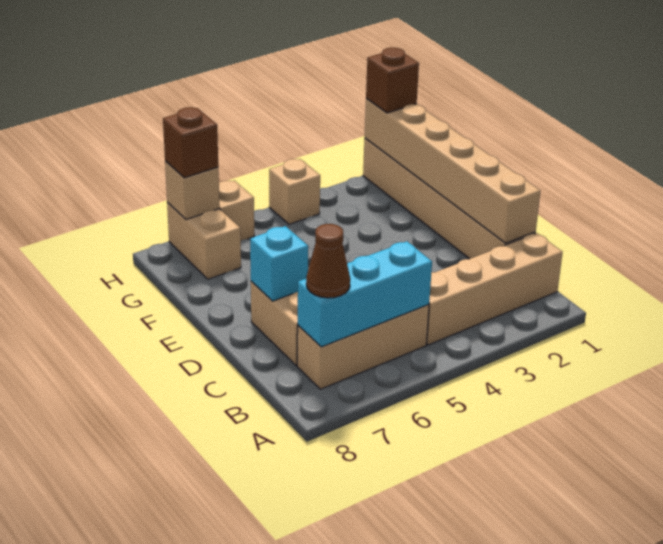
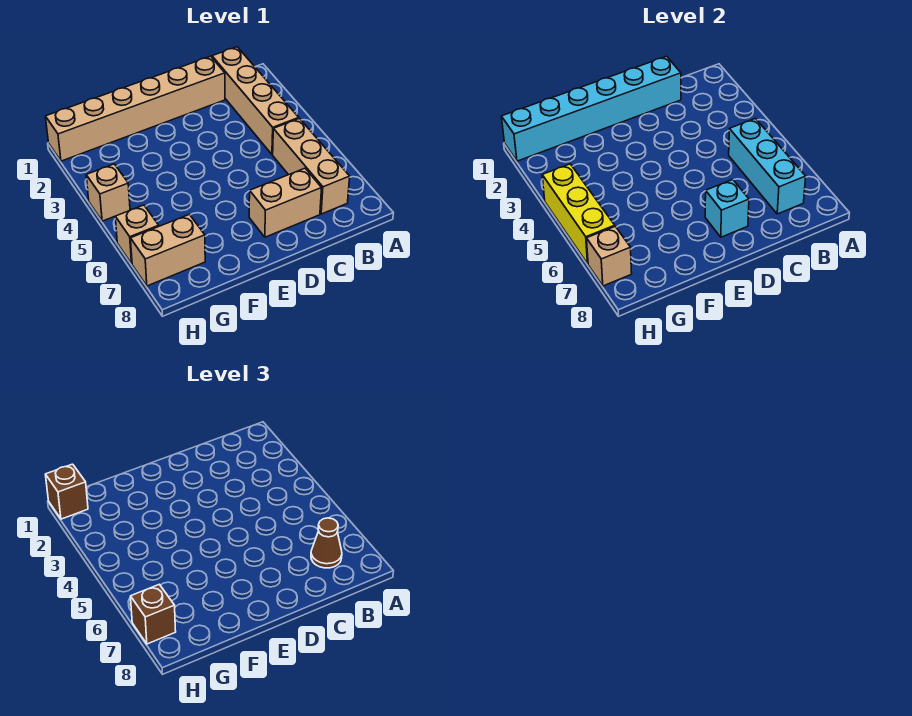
tan 1x6 brick [365,98,540,243] -> cyan 1x6 brick [501,56,681,161]
none -> yellow 1x3 brick [542,164,615,264]

